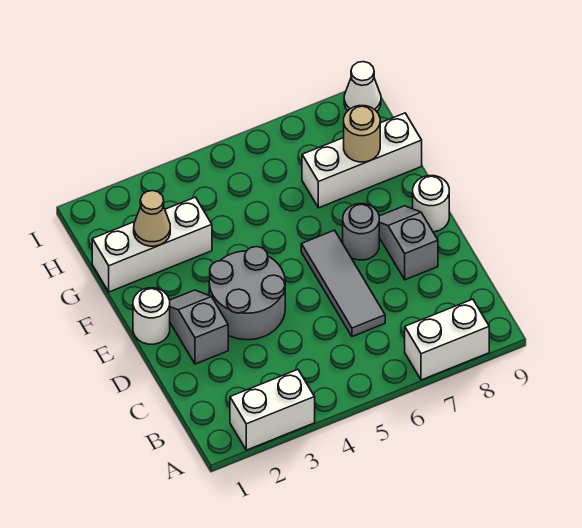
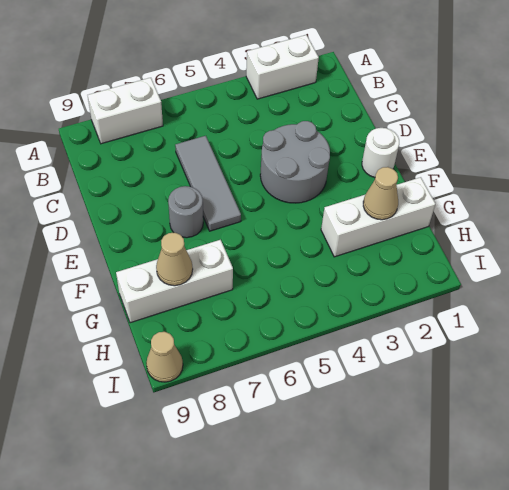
grey 1x2 slope [170,290,228,364] -> none
grey 1x2 slope [379,206,438,280] -> none
white 1x1 round brick [413,176,449,232] -> none
tan 1x1 round brick [344,106,380,162] -> tan 1x1 cone [156,233,193,286]
white 1x1 cone [344,62,381,111] -> tan 1x1 cone [146,332,183,382]

